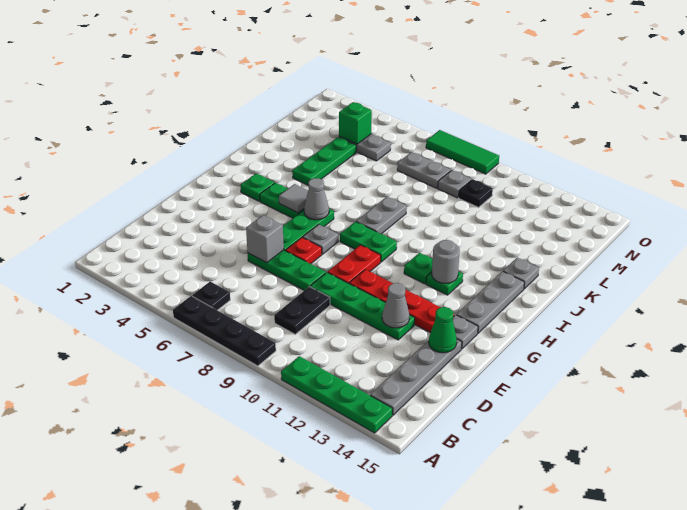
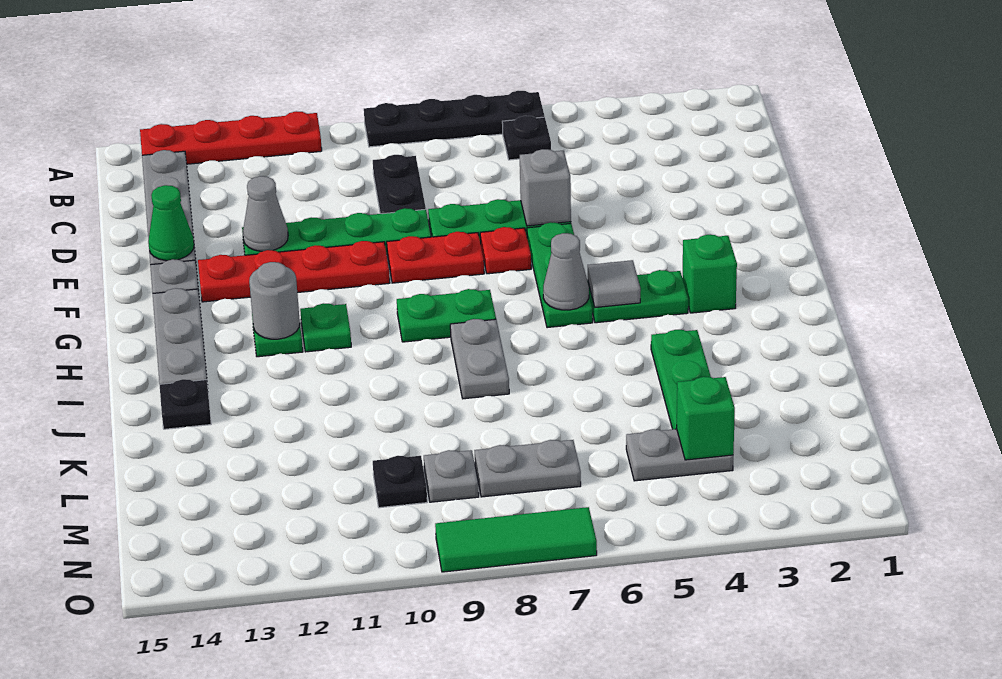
green 1x4 plate [281,356,393,433] -> red 1x4 plate [140,111,322,164]
red 1x2 plate [328,245,381,283] -> red 1x2 plate turned to [387,232,484,283]
grey 1x1 plate [303,224,338,254] -> none
green 1x1 plate [240,173,275,201] -> green 1x1 brick [682,235,737,313]
grey 1x1 plate [503,258,539,289] -> black 1x1 plate [160,379,211,429]

